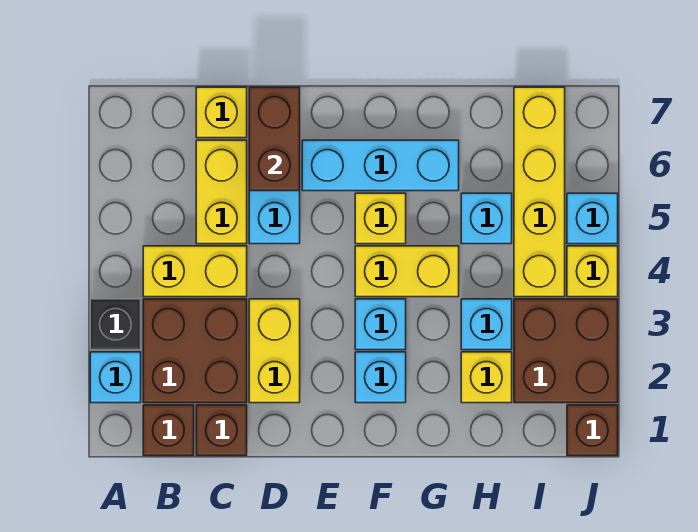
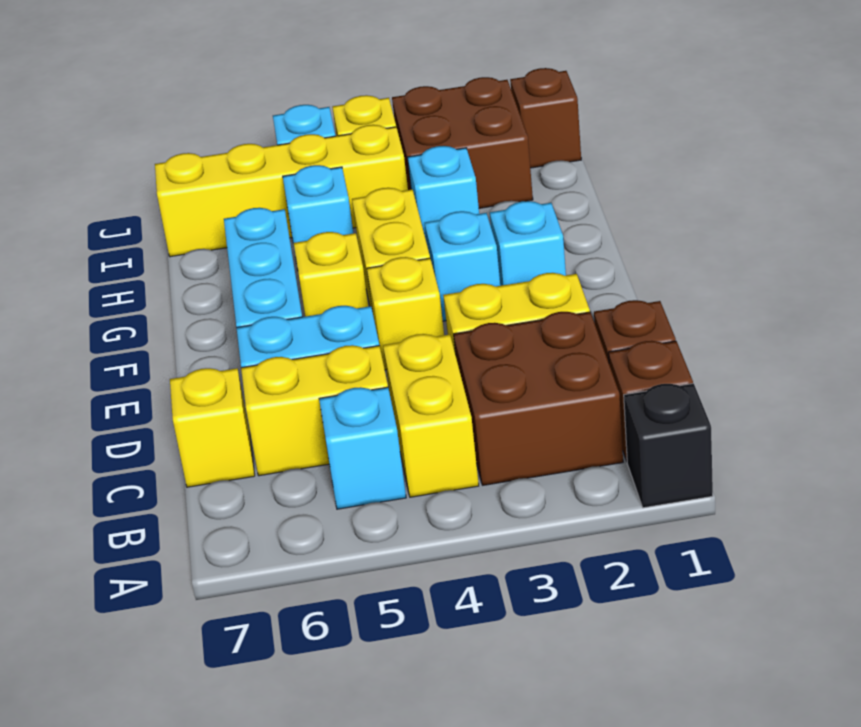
cyan 1x1 brick [90,352,141,403] -> cyan 1x1 brick moved to [319,387,406,509]
black 1x1 brick [90,299,141,350] -> black 1x1 brick moved to [624,383,713,508]
brown 1x2 brick [249,87,300,191] -> none
yellow 1x1 brick [461,352,512,403] -> yellow 1x1 brick moved to [367,257,444,370]

